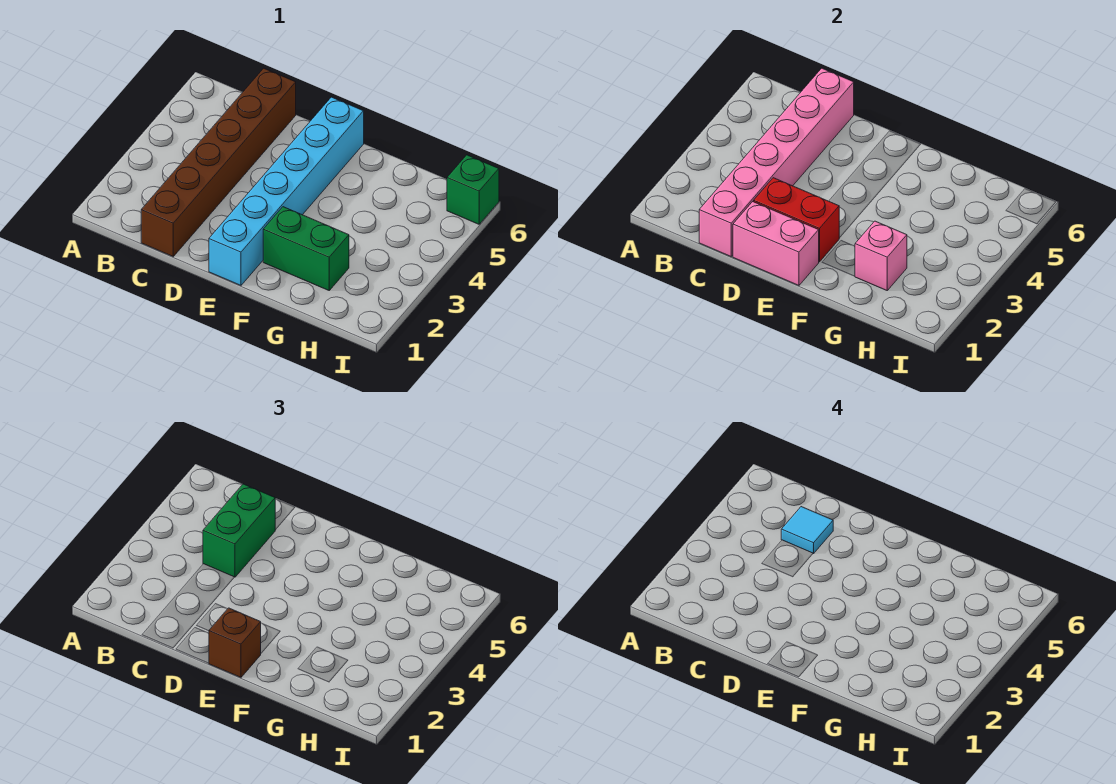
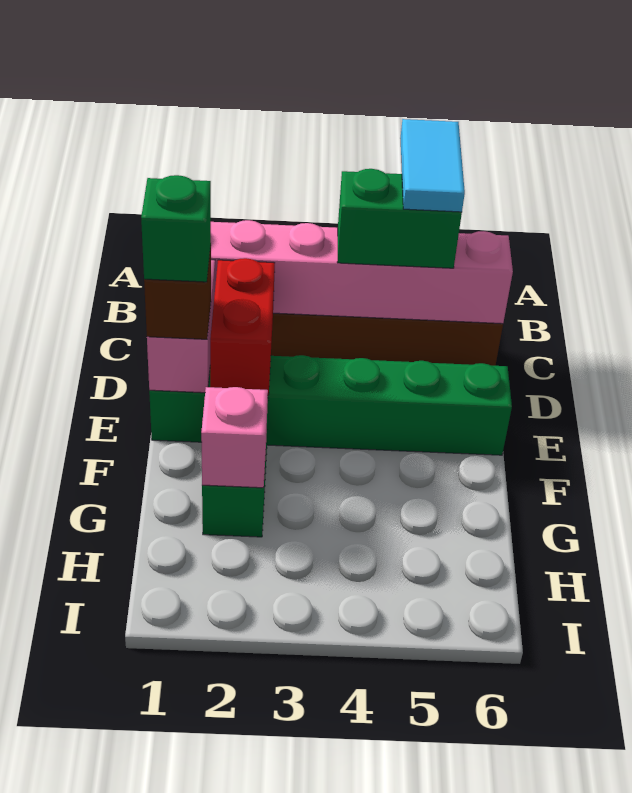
cyan 1x1 tile [781,507,833,554] -> cyan 1x2 tile [400,119,465,212]
cyan 1x6 brick [209,97,364,285] -> green 1x6 brick [149,355,512,455]
green 1x1 brick [447,155,499,224] -> green 1x1 brick moved to [141,175,211,282]

